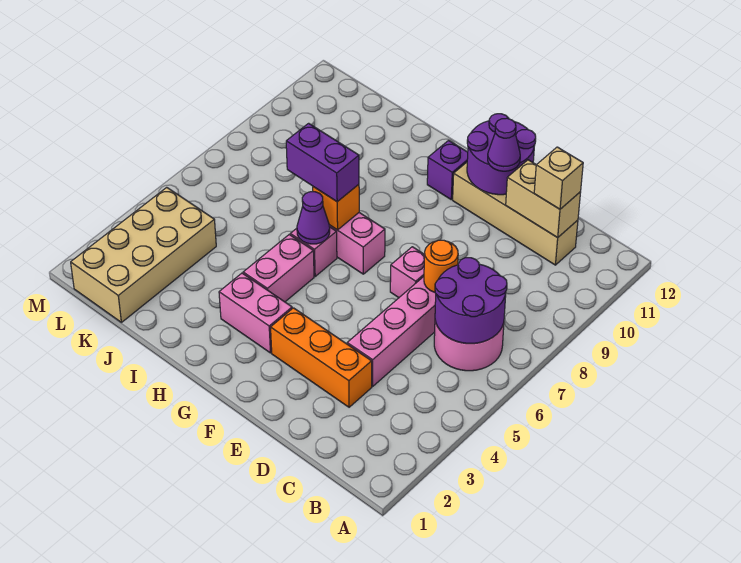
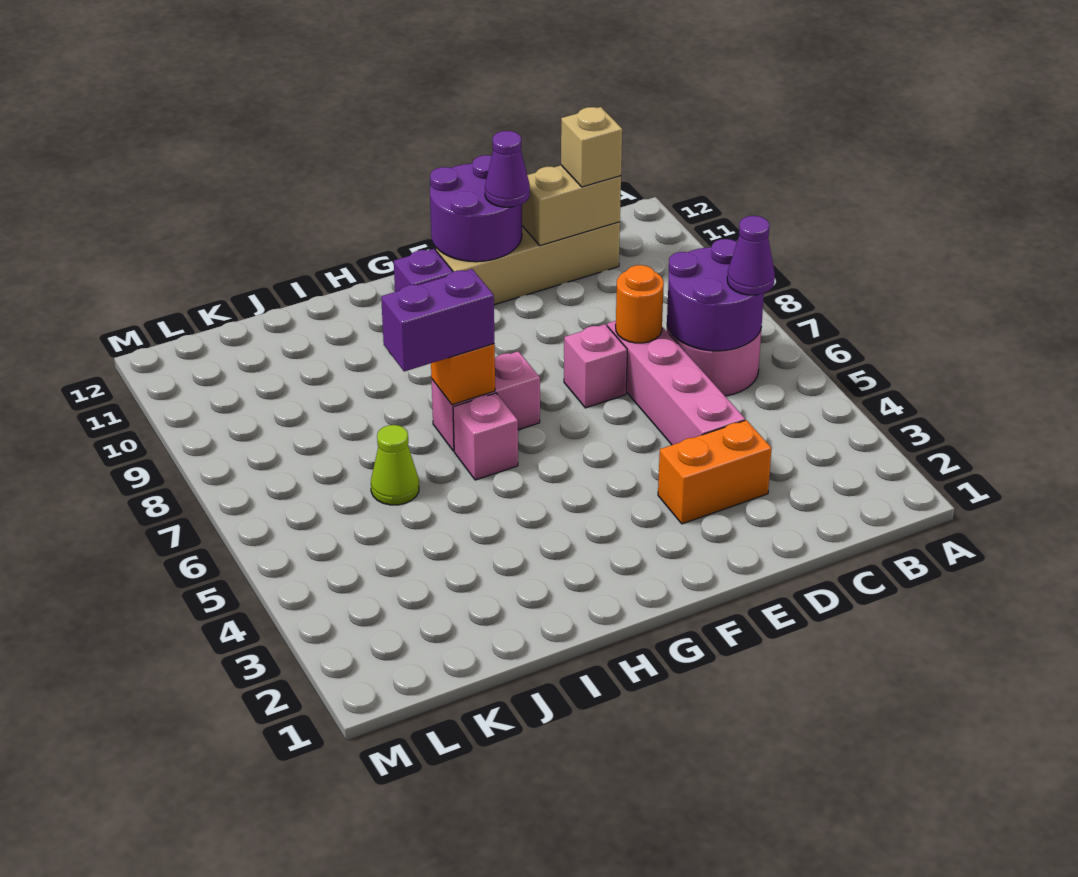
orange 1x3 brick [271,308,372,407] -> orange 1x2 brick [658,420,772,524]
pink 1x2 brick [219,273,292,353] -> none
pink 1x2 brick [243,235,314,302] -> none
purple 1x1 cone [297,192,330,244] -> purple 1x1 cone moved to [727,216,775,295]
none -> lime 1x1 cone [371,425,419,505]
tan 2x4 brick [71,187,216,322] -> none

